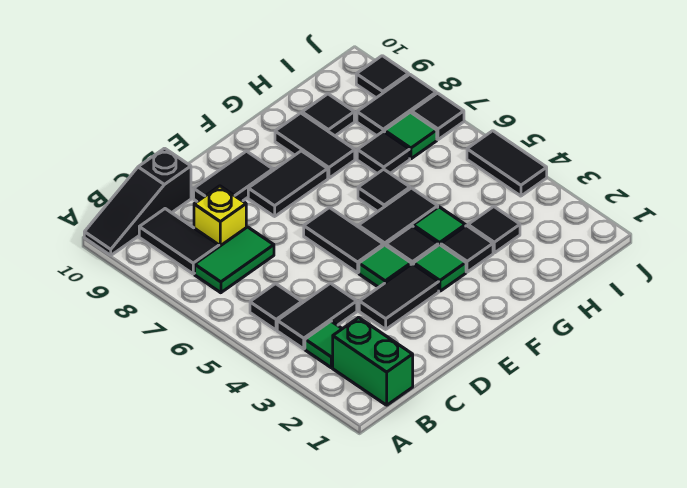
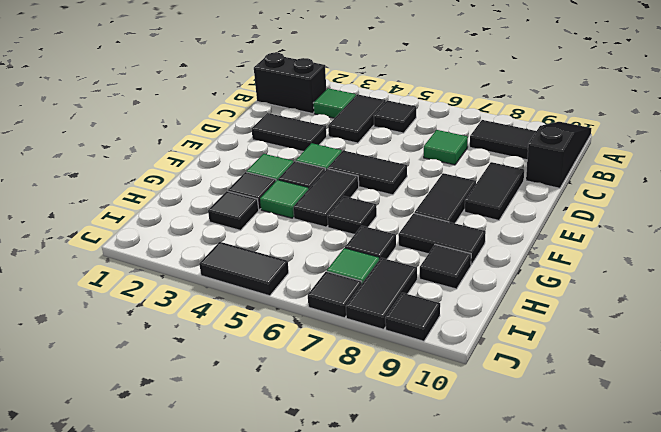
green 1x2 brick [333,317,413,405] -> black 1x2 brick [254,53,326,113]
green 1x2 tile [195,227,274,293] -> green 1x1 tile [424,130,468,165]
yellow 1x1 brick [194,186,246,247] -> none
black 1x2 tile [359,264,439,329] -> black 1x2 tile turned to [252,113,327,152]

